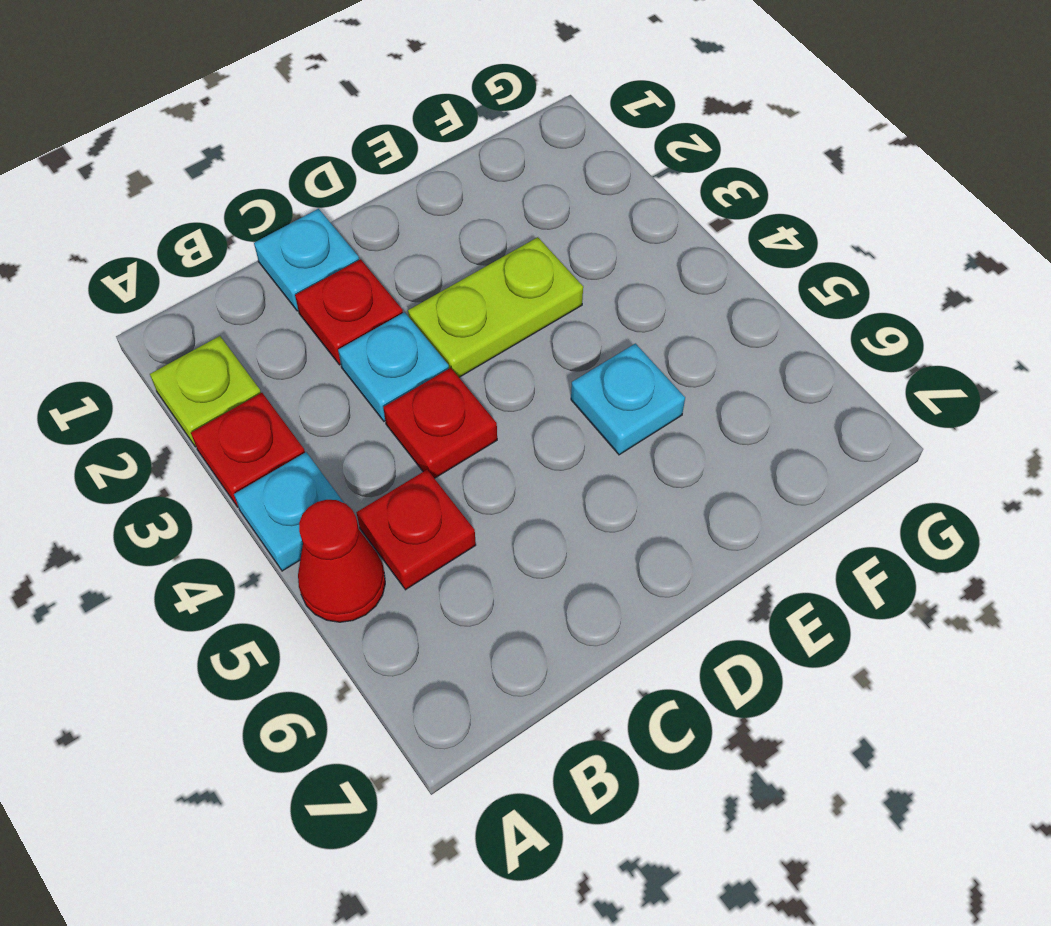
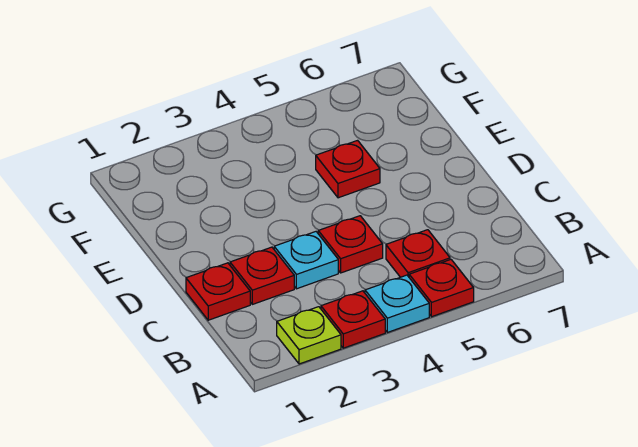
red 1x1 cone [298,500,385,622] -> red 1x1 plate [409,260,474,317]
cyan 1x1 plate [254,209,359,311] -> red 1x1 plate [186,263,250,320]
lime 1x2 plate [408,237,583,377] -> none
cyan 1x1 plate [571,344,685,455] -> red 1x1 plate [316,140,380,198]

